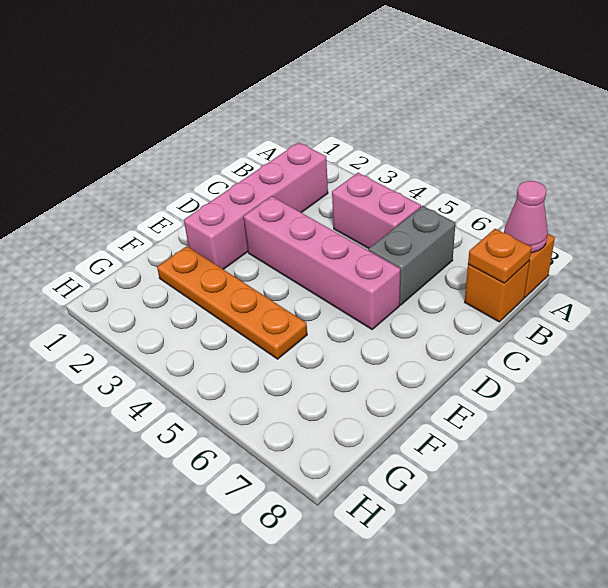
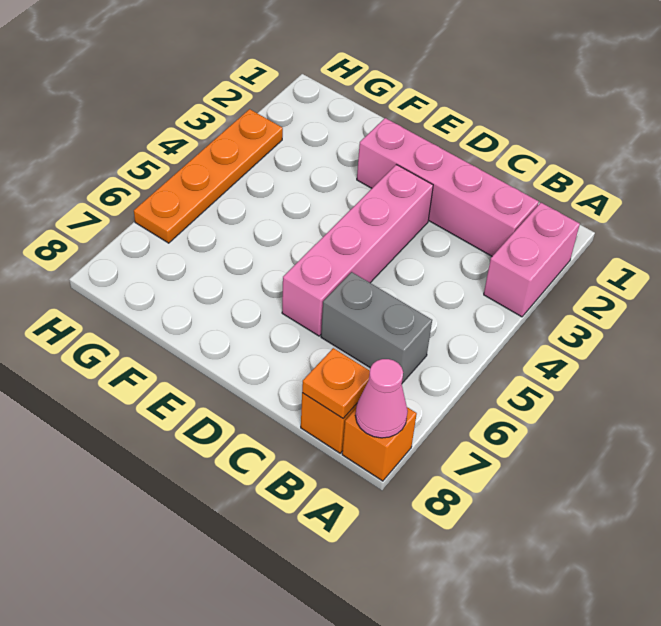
pink 1x2 brick [332,173,421,249] -> pink 1x2 brick moved to [484,203,580,317]
orange 1x4 plate [157,246,307,359] -> orange 1x4 plate moved to [134,109,283,243]

